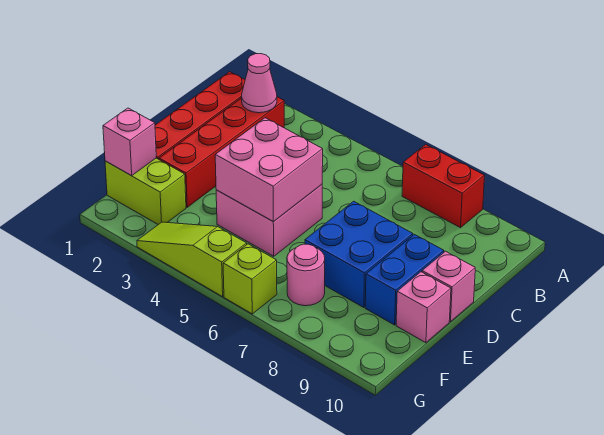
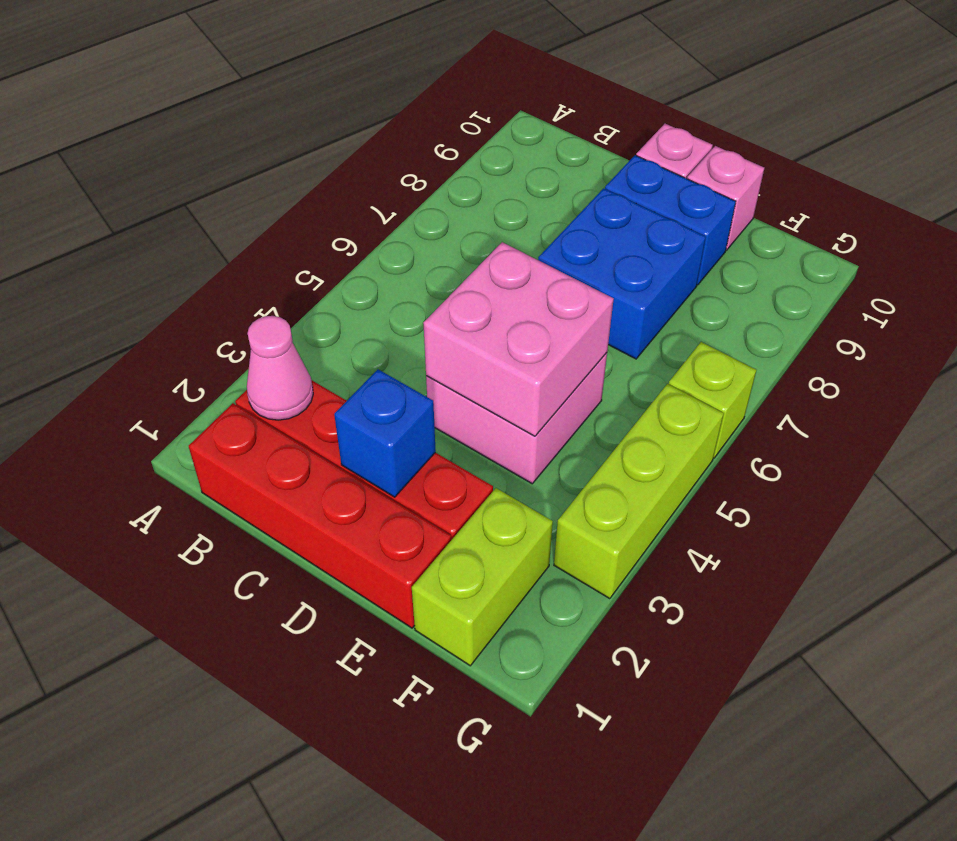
red 1x2 brick [402,144,485,228] -> none
none -> blue 1x1 brick [334,369,436,497]
pink 1x1 brick [103,108,156,176] -> none
pink 1x1 round brick [287,244,325,306] -> none
lime 1x3 slope [137,222,247,297] -> lime 1x3 brick [554,384,724,599]

